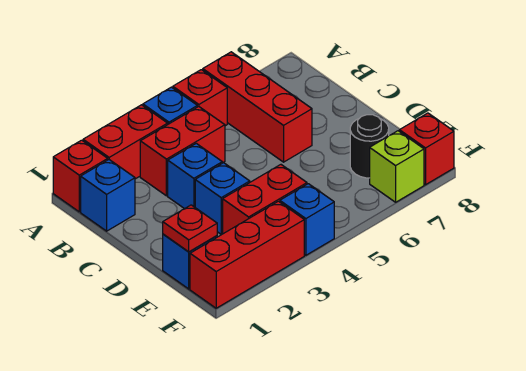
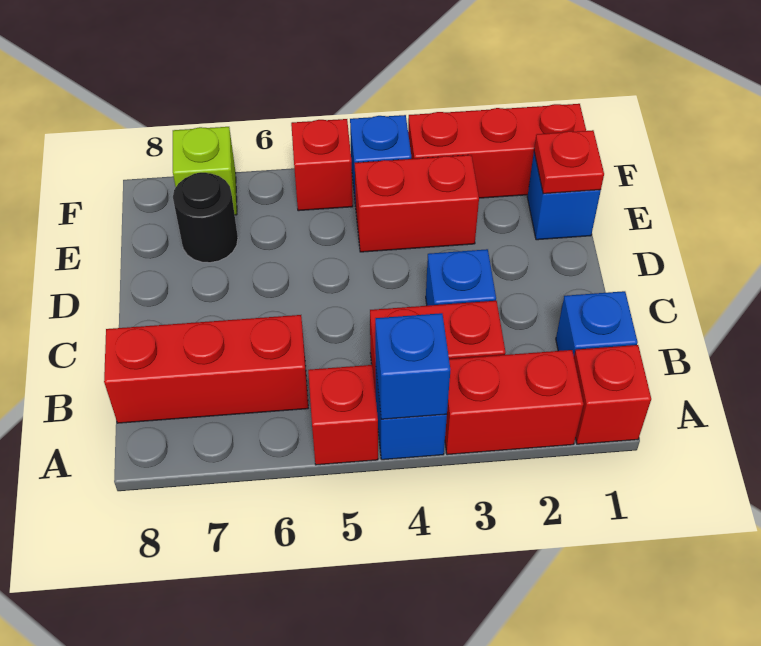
red 1x3 brick [203,52,312,162] -> red 1x3 brick turned to [104,315,308,423]
blue 1x1 brick [195,163,250,234] -> blue 1x1 brick moved to [375,313,450,419]
red 1x1 brick [399,113,454,185] -> red 1x1 brick moved to [291,119,353,211]

